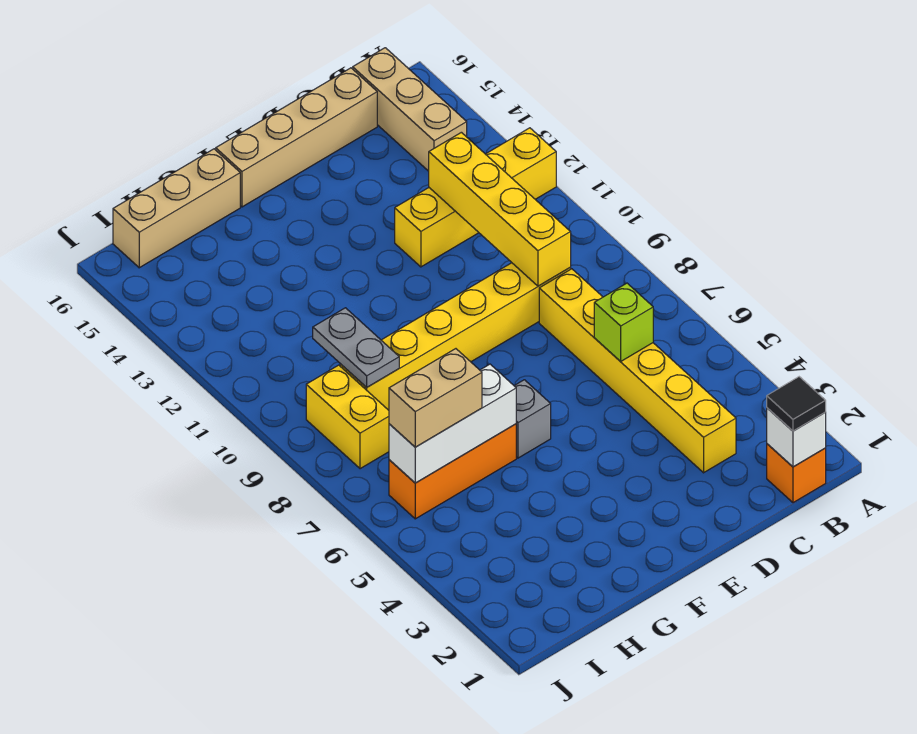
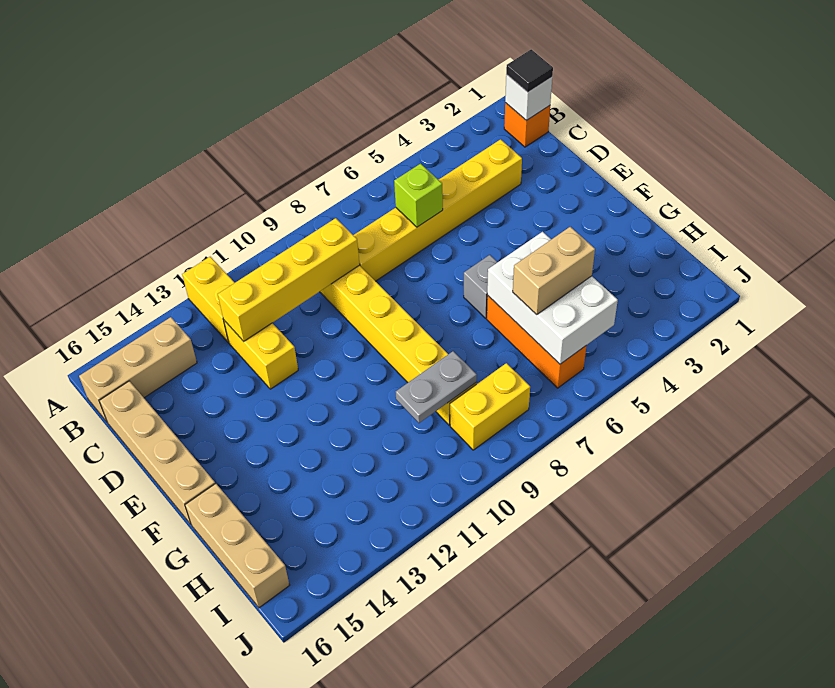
white 1x3 brick [389,364,516,483] -> white 2x3 brick [487,232,618,364]
tan 1x2 brick [389,349,482,447] -> tan 1x2 brick turned to [513,227,595,315]

